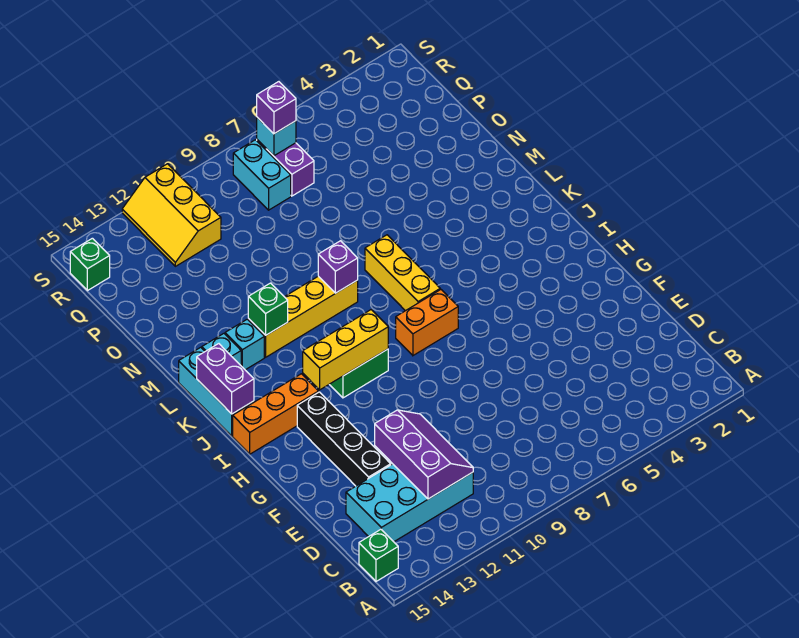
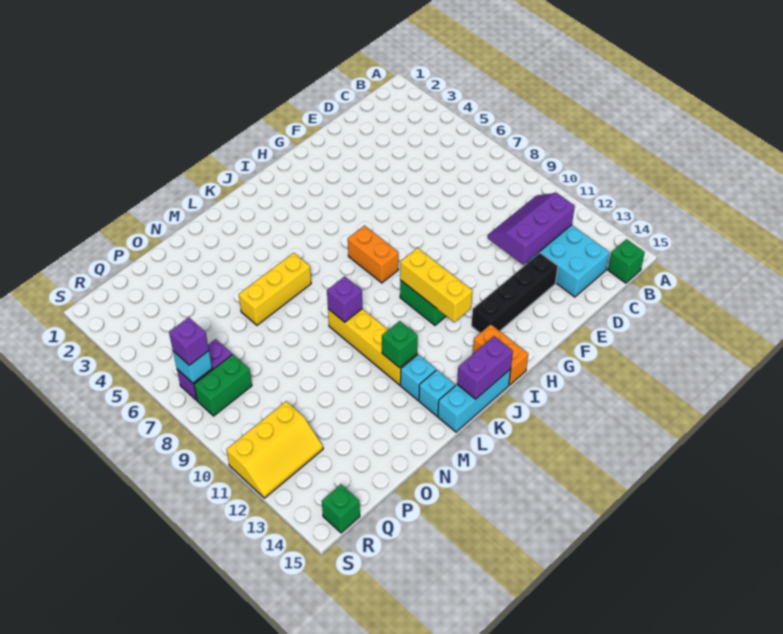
orange 1x3 brick [233,374,319,454] -> orange 1x2 brick [473,324,528,385]
yellow 1x3 brick [365,235,440,311] -> yellow 1x3 brick moved to [239,253,311,325]
cyan 1x2 brick [233,140,291,210] -> green 1x2 brick [194,354,252,416]

